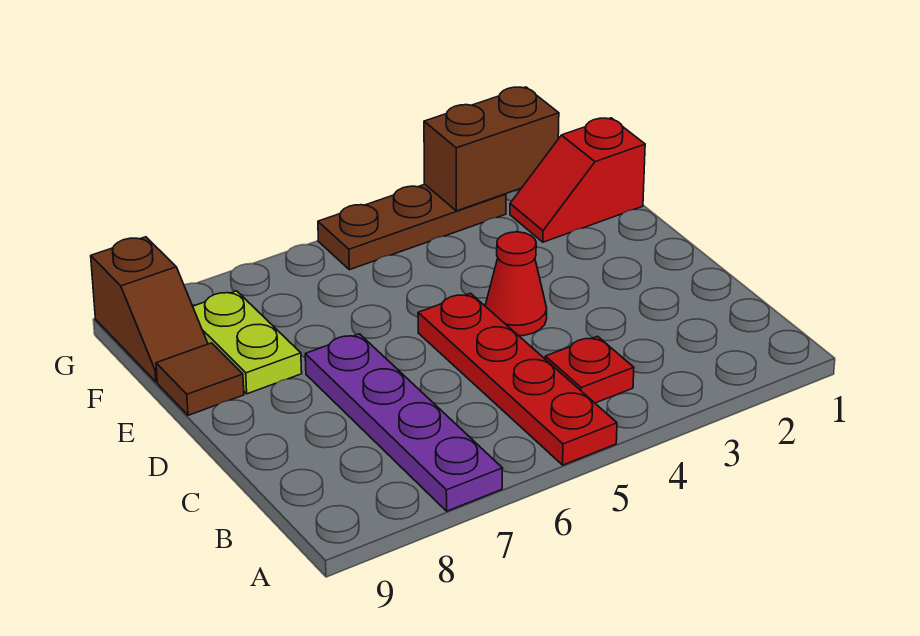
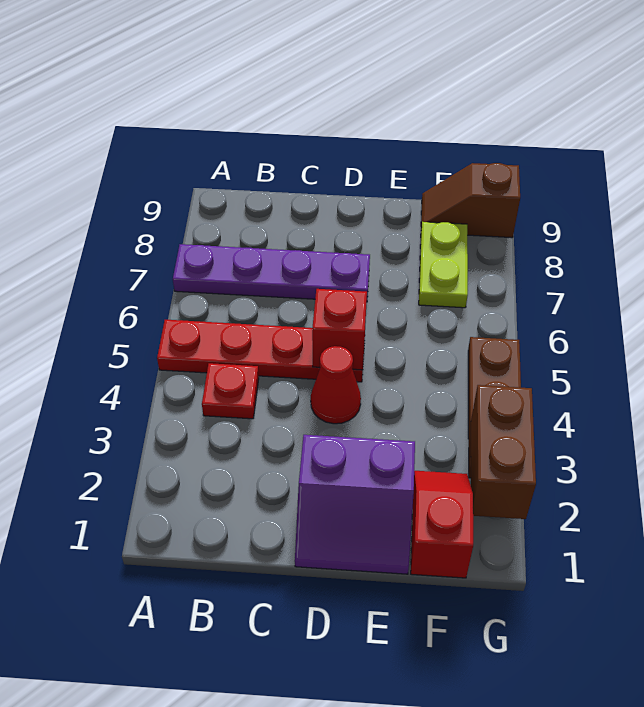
none -> purple 2x2 slope [295,435,415,574]
none -> red 1x1 brick [312,289,367,370]
lime 1x2 plate [193,291,302,394] -> lime 1x2 plate turned to [419,222,468,308]
brown 1x1 tile [156,343,244,415] -> none

